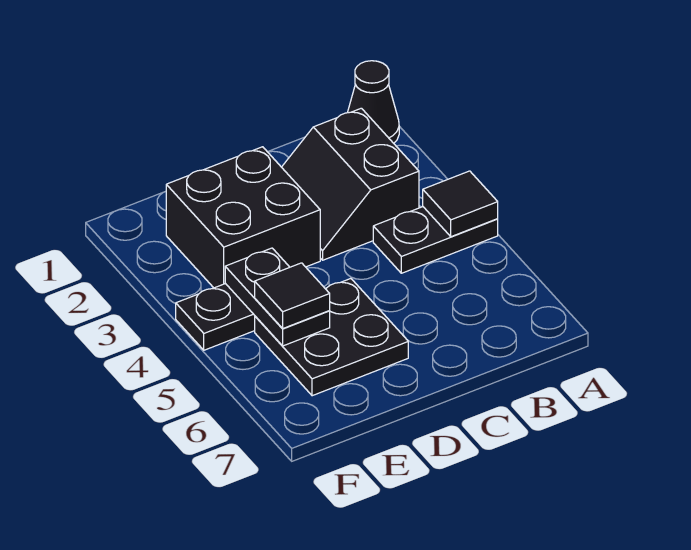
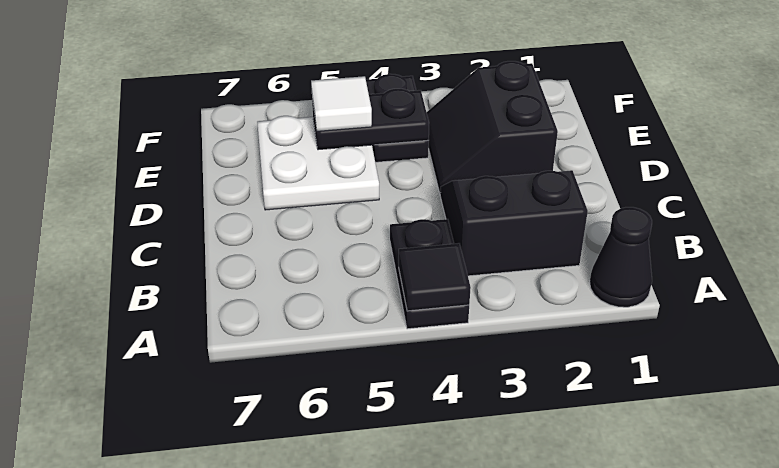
black 2x2 brick [166,147,320,288] -> black 2x2 slope [427,61,558,193]
black 2x2 plate [255,279,408,396] -> white 2x2 plate [257,116,379,210]
black 1x1 tile [255,263,330,329] -> white 1x1 tile [311,76,372,131]

